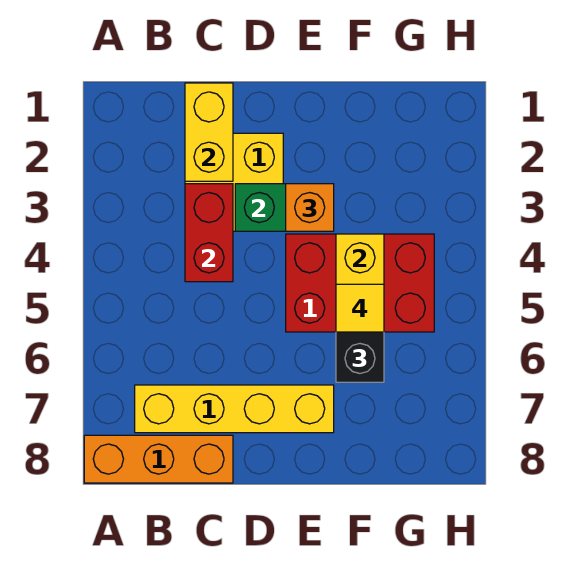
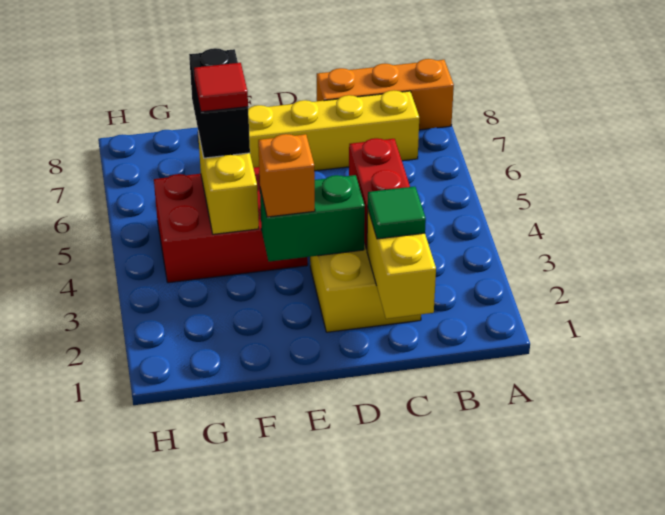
none -> green 1x1 tile [368,187,426,239]
yellow 1x1 tile [336,284,384,332] -> red 1x1 tile [194,63,248,112]

